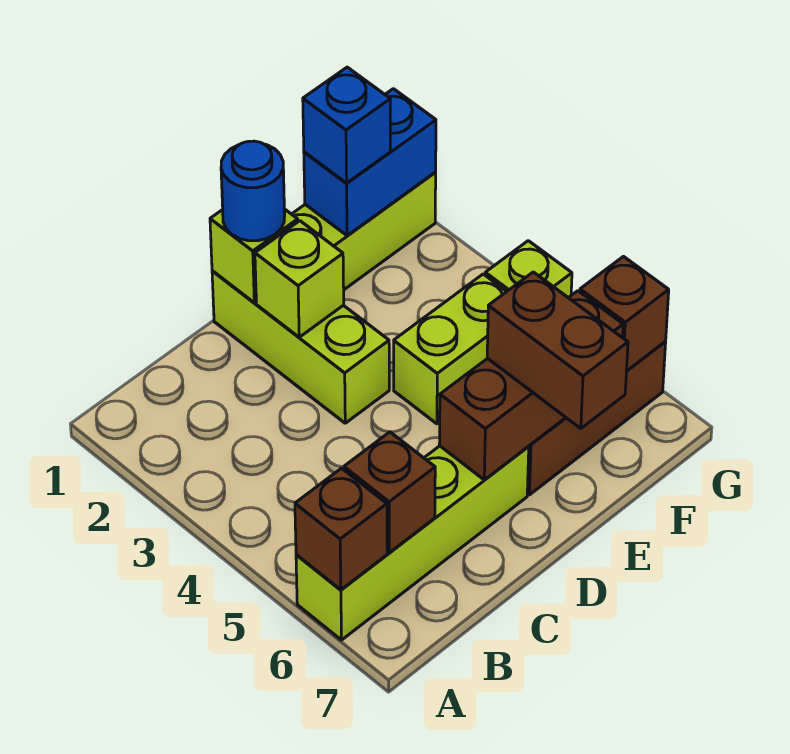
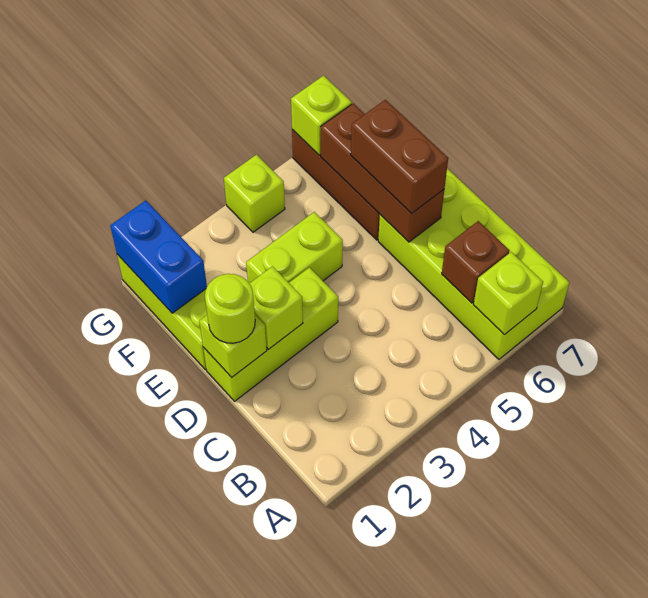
lime 1x4 brick [296,446,529,640] -> lime 2x4 brick [378,169,569,359]
brown 1x1 brick [295,468,387,590] -> lime 1x1 brick [473,252,543,334]
blue 1x1 round brick [221,141,285,241] -> lime 1x1 round brick [205,274,255,343]
lime 1x2 brick [394,274,507,424] -> lime 1x2 brick turned to [246,212,343,283]
brown 1x2 brick [487,272,628,428] -> brown 1x2 brick turned to [351,100,448,214]
blue 1x1 brick [303,67,390,183] -> none
brown 1x1 brick [580,256,669,370] -> lime 1x1 brick [291,76,352,155]

